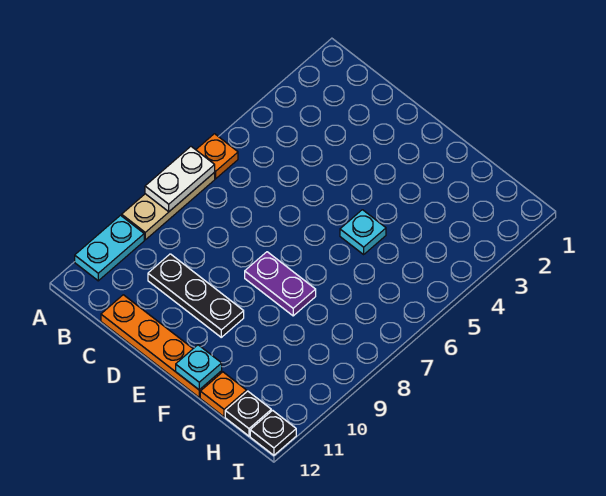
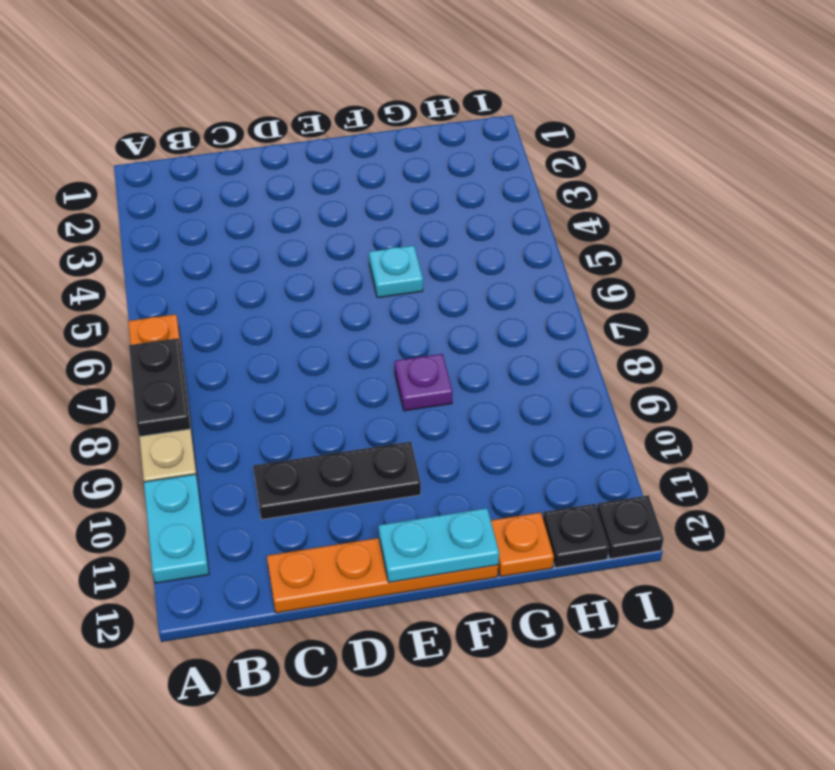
white 1x2 plate [145,147,215,212] -> black 1x2 plate [129,338,190,437]
purple 1x2 plate [245,252,316,316] -> purple 1x1 plate [395,354,453,411]
cyan 1x1 plate [176,345,222,390] -> cyan 1x2 plate [379,508,499,582]

